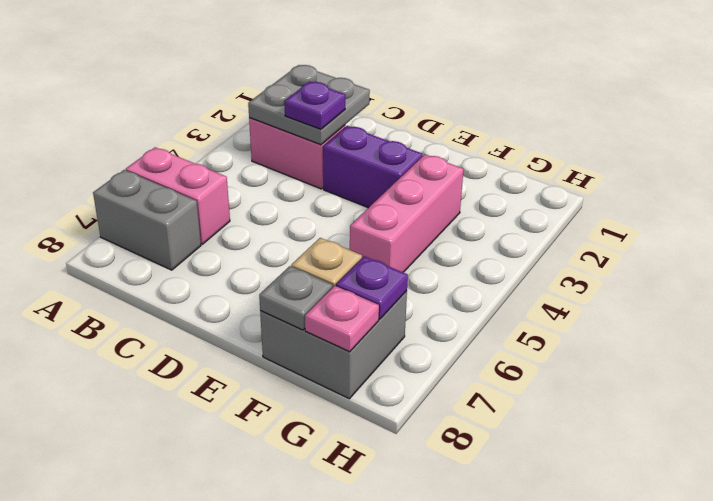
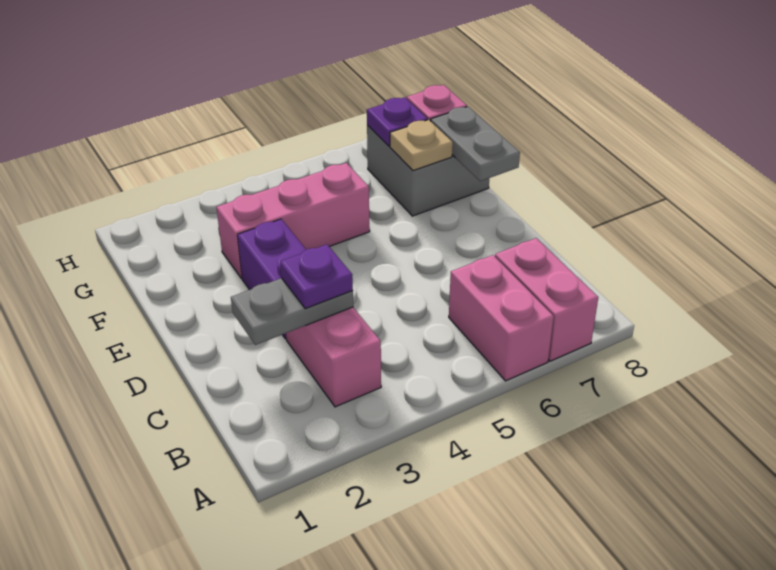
grey 1x2 brick [93,170,201,270] -> pink 1x2 brick [495,238,598,361]
grey 2x2 plate [248,65,370,145] -> grey 1x2 plate [231,278,353,345]
grey 1x1 plate [259,266,333,330] -> grey 1x2 plate [431,107,520,181]

